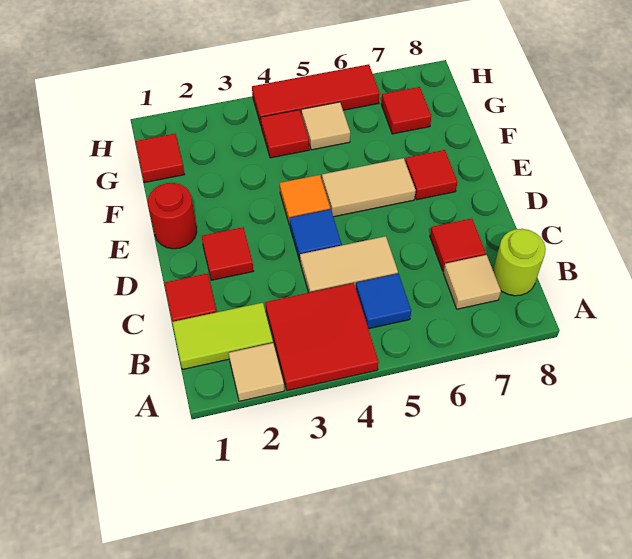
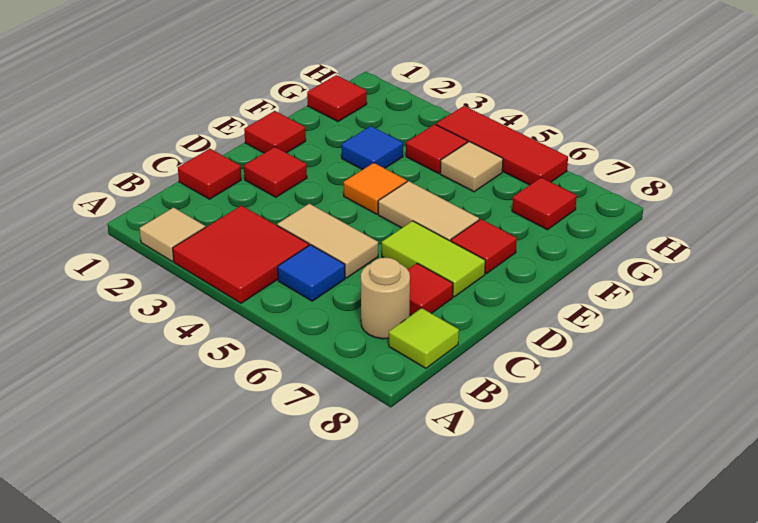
lime 1x2 tile [172,303,273,369] -> lime 1x2 tile moved to [382,221,485,297]
tan 1x1 tile [443,255,501,309] -> tan 1x1 round brick [361,258,410,339]
lime 1x1 round brick [493,229,546,296] -> lime 1x1 tile [389,308,459,368]
blue 1x1 tile [290,209,342,261] -> blue 1x1 tile moved to [341,126,403,170]
red 1x1 round brick [148,183,197,249] -> red 1x1 tile [244,111,306,153]

